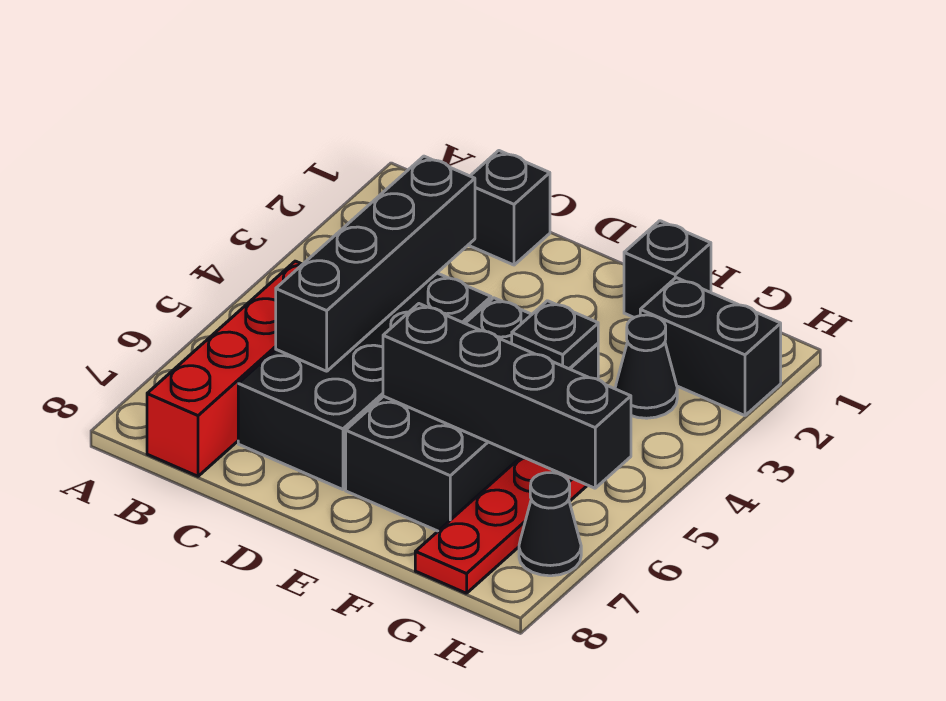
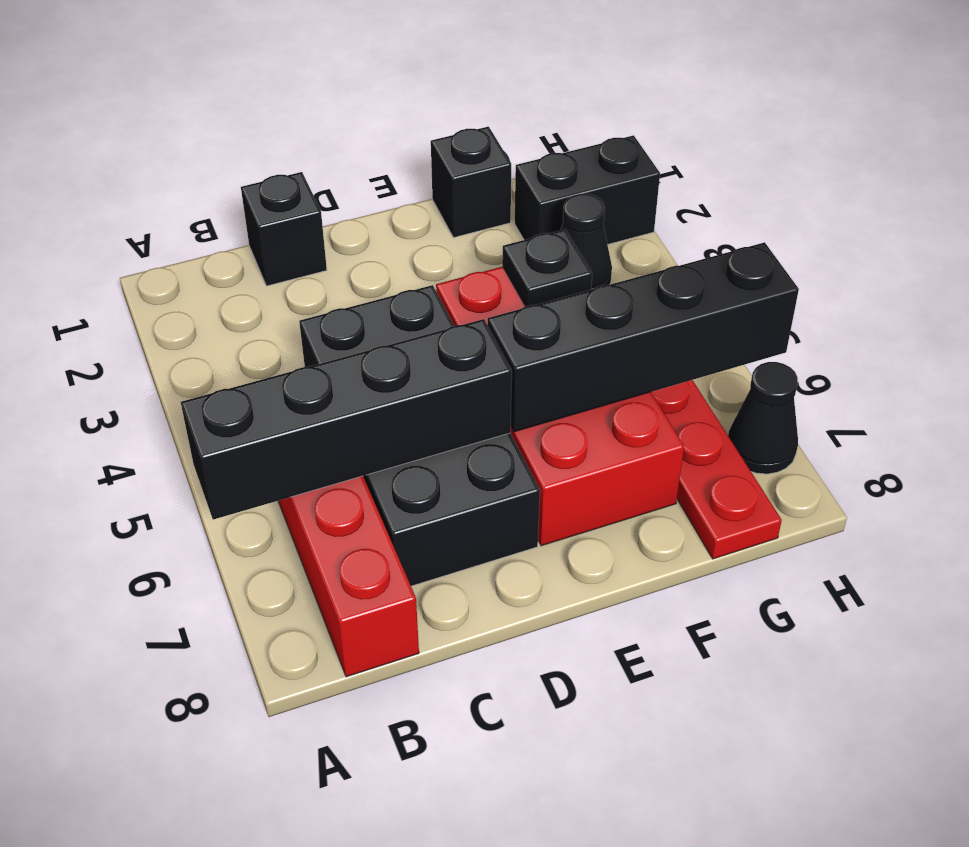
black 1x4 brick [276,156,475,371] -> black 1x4 brick turned to [181,319,512,520]
black 2x4 brick [346,298,598,531] -> red 2x4 brick [436,267,684,546]

